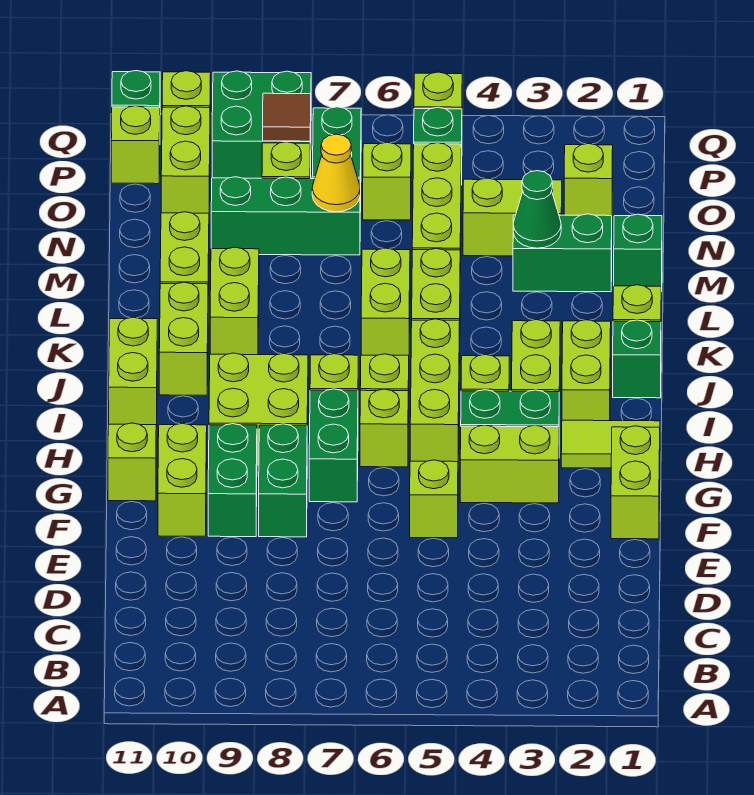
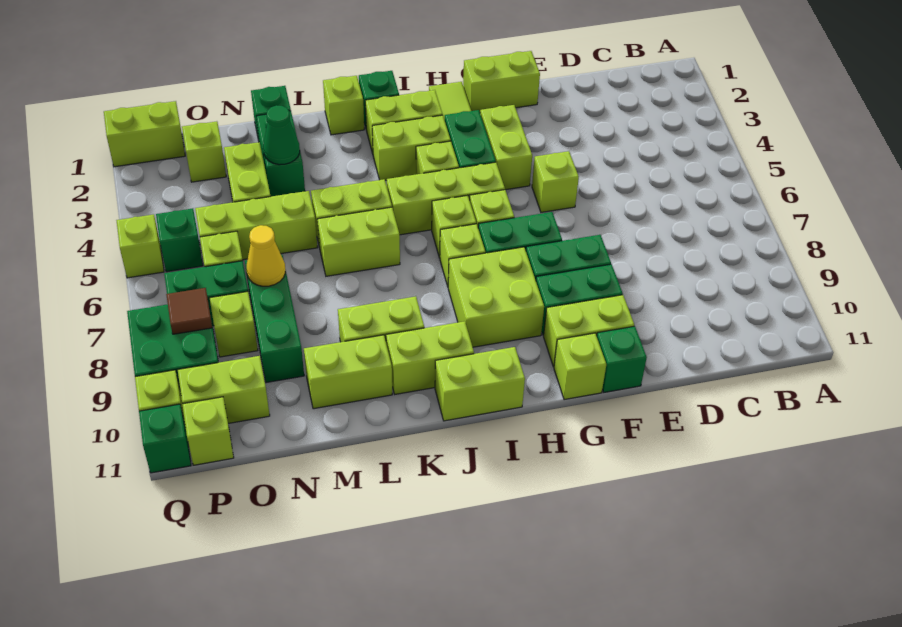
none -> green 1x1 brick [597,326,647,392]
none -> lime 1x2 brick [104,101,185,167]

